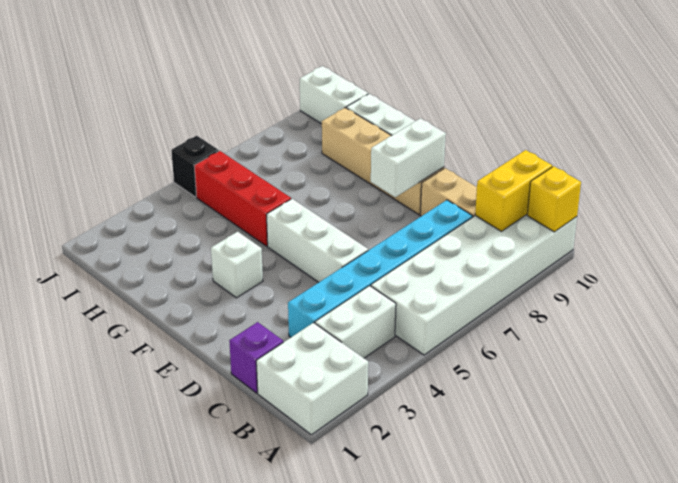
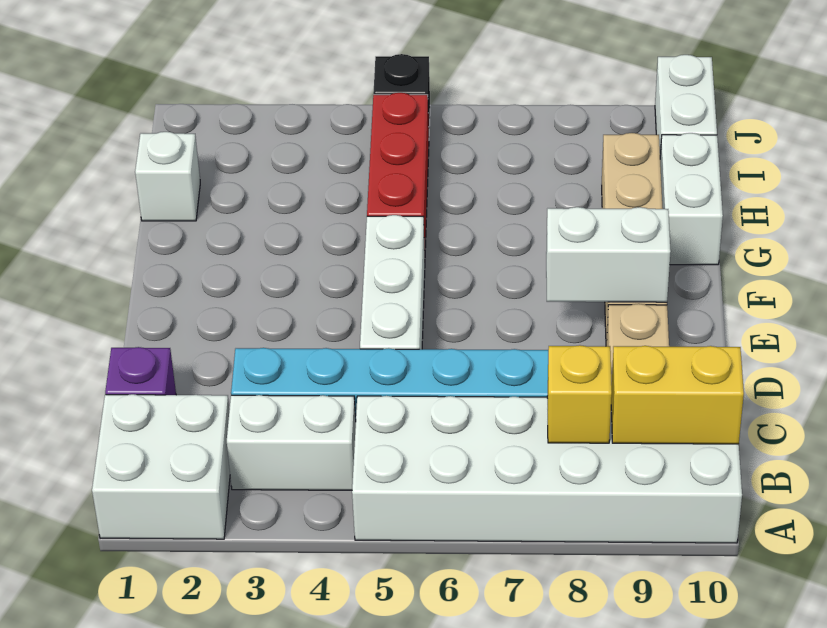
yellow 1x1 brick [527,166,581,232] -> yellow 1x1 brick moved to [547,345,612,443]
white 1x1 brick [211,232,263,298] -> white 1x1 brick moved to [135,132,200,221]

